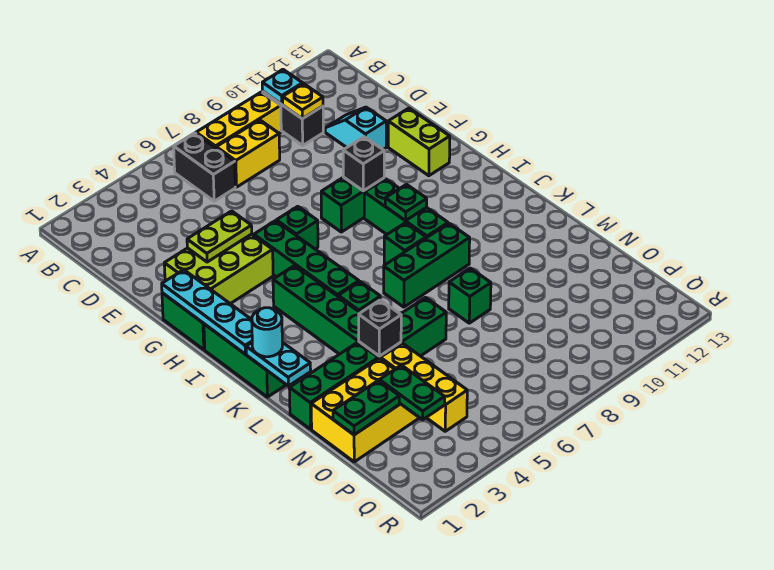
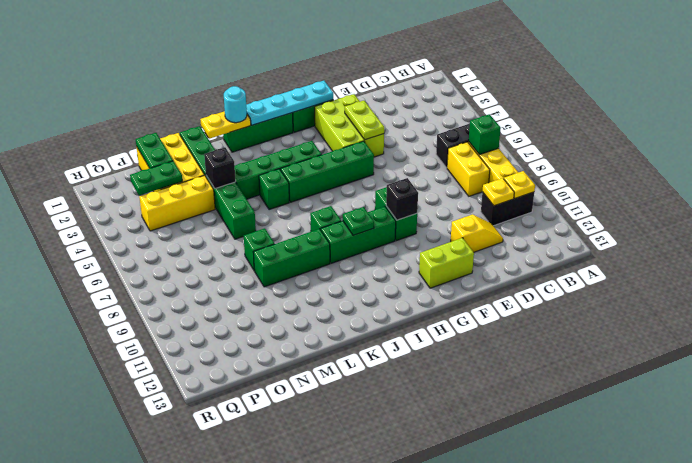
cyan 1x1 plate [262,70,303,104] -> yellow 1x1 plate [504,171,535,198]
cyan 1x2 slope [325,107,386,149] -> yellow 1x2 slope [451,214,503,252]
green 1x1 brick [276,206,318,249] -> green 1x1 brick moved to [469,114,501,155]
cyan 1x2 plate [246,342,311,386] -> yellow 1x2 plate [200,111,251,139]
green 1x3 brick [384,223,470,307] -> green 1x3 brick turned to [254,229,330,287]

